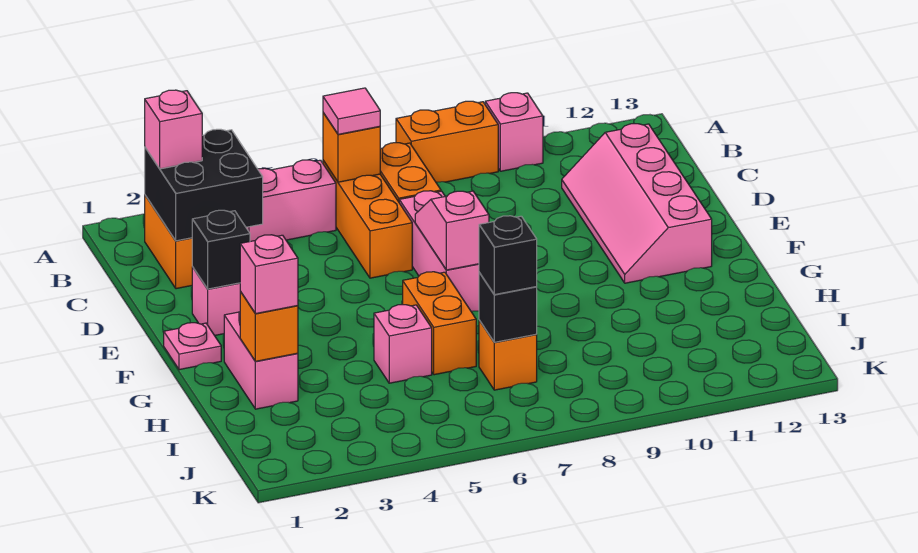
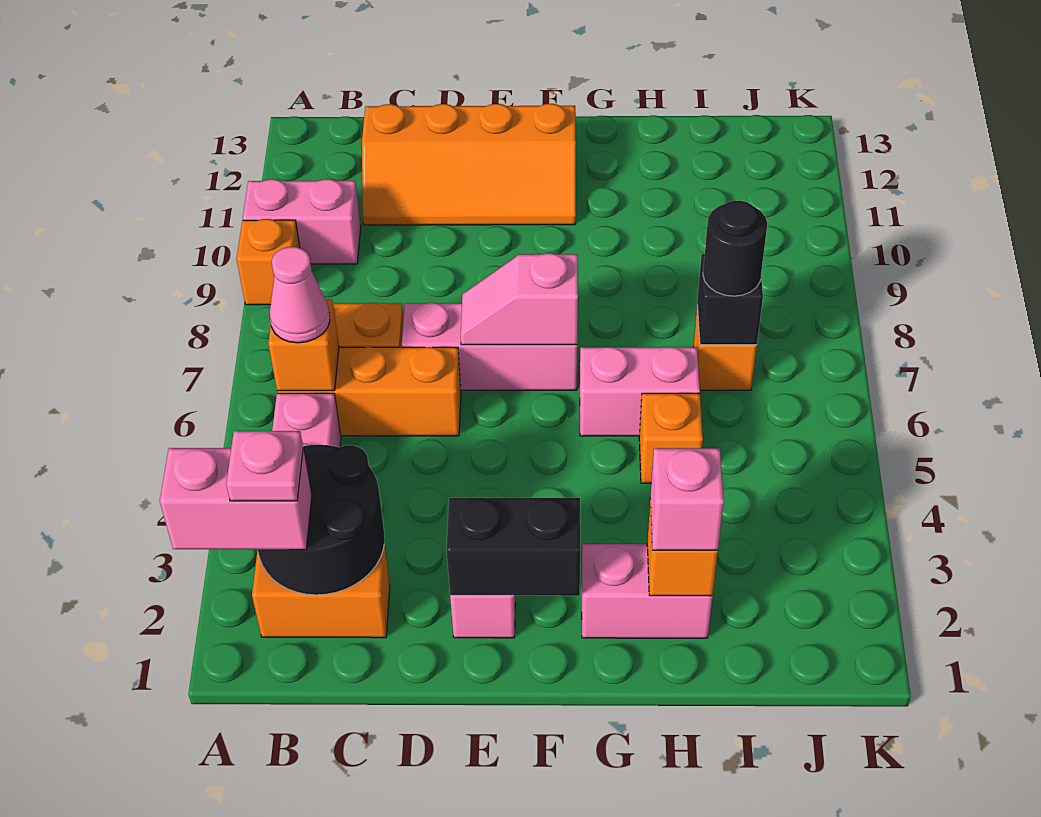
orange 1x2 brick [396,101,498,182] -> orange 1x1 brick [237,219,300,305]
pink 1x1 brick [485,93,543,171] -> pink 1x2 brick [243,179,361,264]
black 2x2 brick [145,129,263,241] -> black 2x2 round brick [258,445,385,595]
pink 1x1 brick [145,90,202,169] -> pink 1x2 brick [160,448,312,550]
pink 1x1 tile [323,88,380,134] -> pink 1x1 cone [270,247,330,343]
pink 2x4 slope [562,124,712,283] -> orange 2x4 slope [362,104,576,225]
black 1x1 brick [192,210,250,289] -> black 1x2 brick [447,498,580,596]
pink 1x1 plate [164,323,221,370] -> pink 1x1 plate moved to [226,431,303,501]
orange 1x2 brick [403,272,476,375] -> pink 1x2 brick [580,347,700,436]
pink 1x1 brick [374,305,432,383] -> orange 1x1 brick [639,393,703,483]
black 1x1 brick [479,216,537,295] -> black 1x1 round brick [703,201,767,296]

